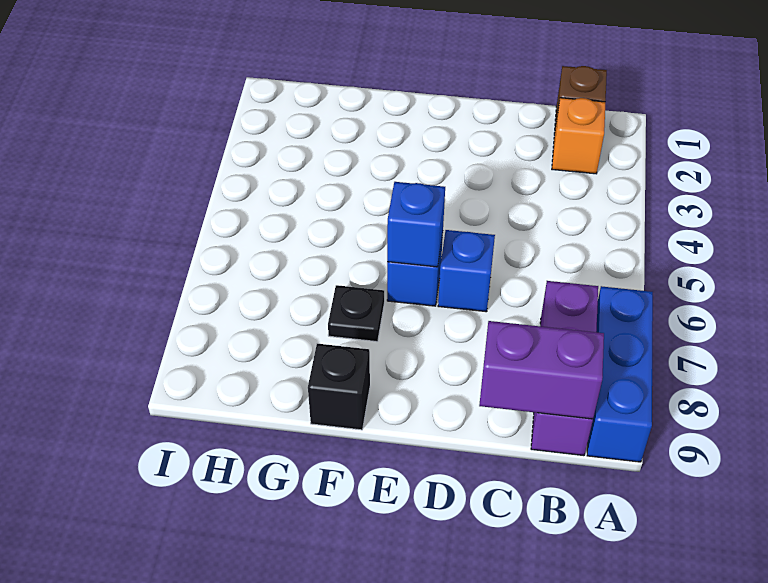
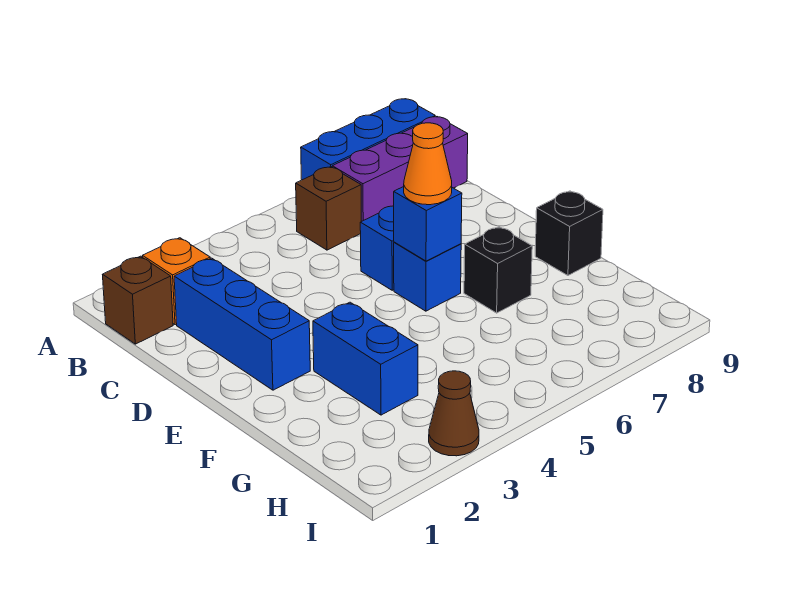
none -> brown 1x1 brick [296,167,362,250]
purple 1x2 brick [479,321,604,419] -> none
none -> blue 1x3 brick [174,258,310,390]
none -> orange 1x1 cone [404,123,452,205]
none -> blue 1x2 brick [313,302,418,415]
black 1x1 plate [328,285,384,342] -> black 1x1 brick [464,227,532,313]
none -> brown 1x1 cone [429,371,479,456]

